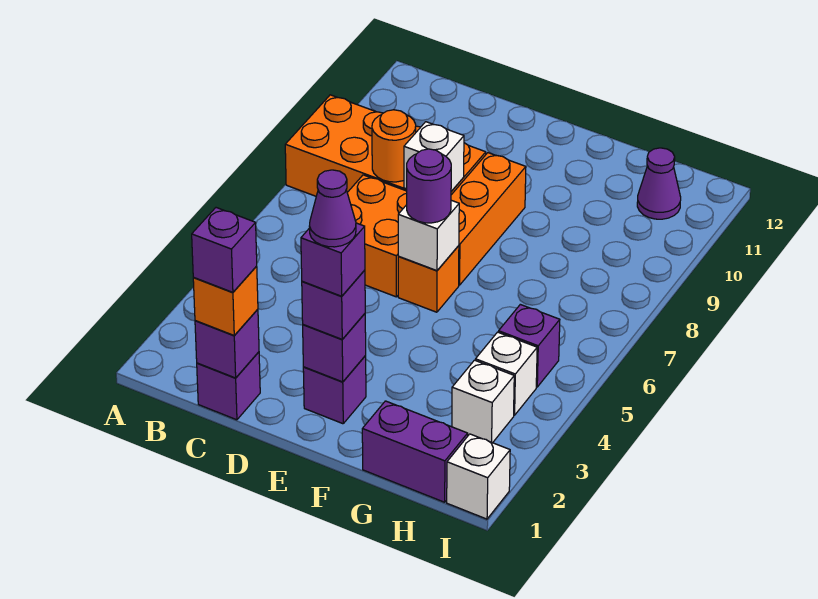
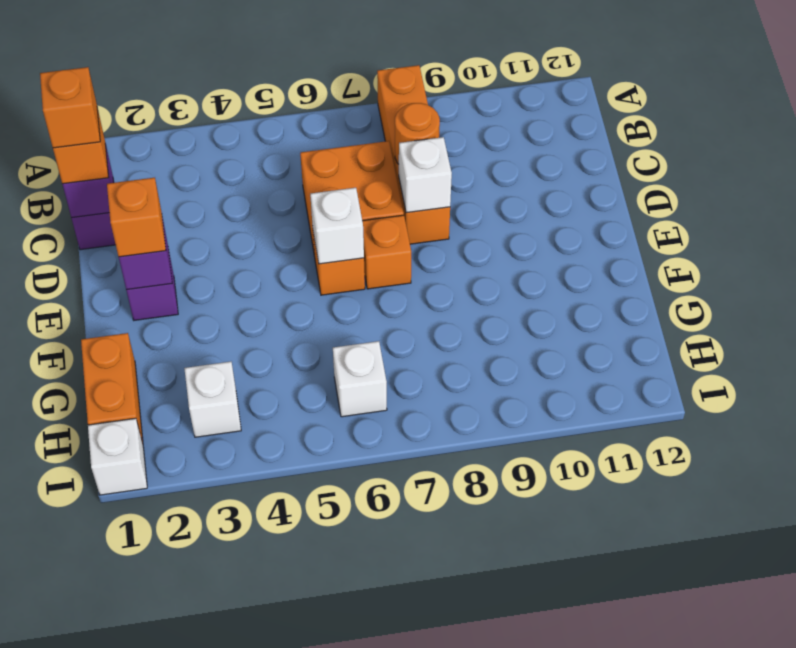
orange 2x4 brick [285,95,486,196] -> orange 1x4 brick [377,65,450,244]
purple 1x1 brick [192,208,257,293] -> orange 1x1 brick [40,67,100,148]
purple 1x1 brick [302,270,365,339] -> orange 1x1 brick [107,178,166,257]
purple 1x1 brick [301,223,365,296] -> none
purple 1x1 cone [309,170,356,247] -> none
purple 1x1 round brick [407,149,451,223] -> none
orange 1x3 brick [451,153,526,285] -> orange 1x1 brick [362,215,411,289]
purple 1x2 brick [362,401,468,502] -> orange 1x2 brick [81,333,143,443]
white 1x1 brick [475,332,537,415] -> white 1x1 brick moved to [333,341,387,417]
purple 1x1 brick [499,304,560,387] -> none
purple 1x1 cone [637,148,681,219] -> none

